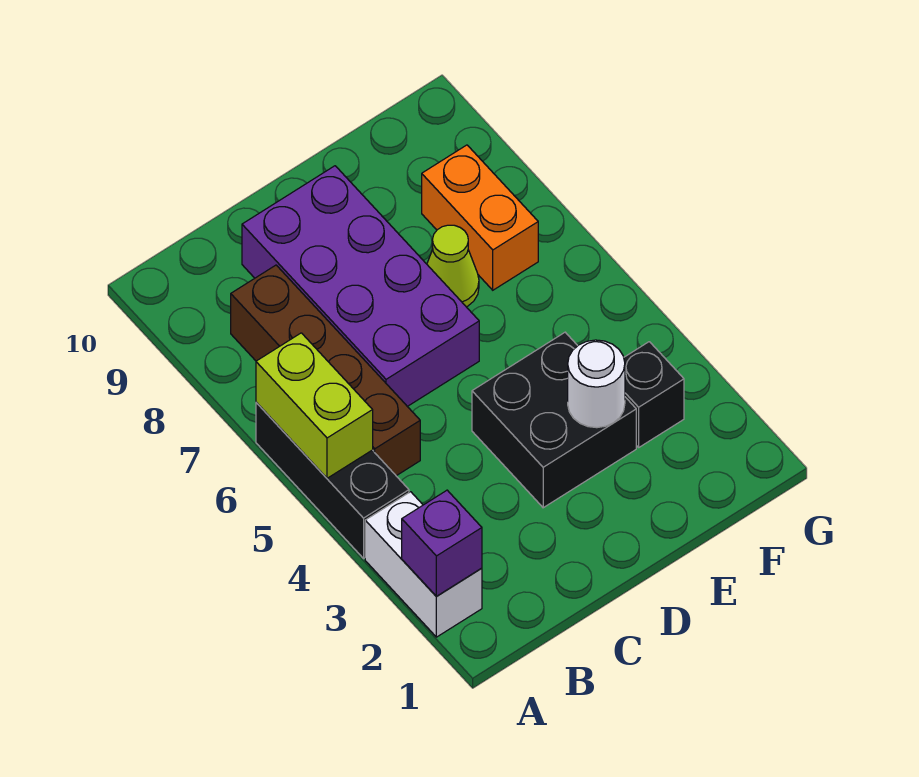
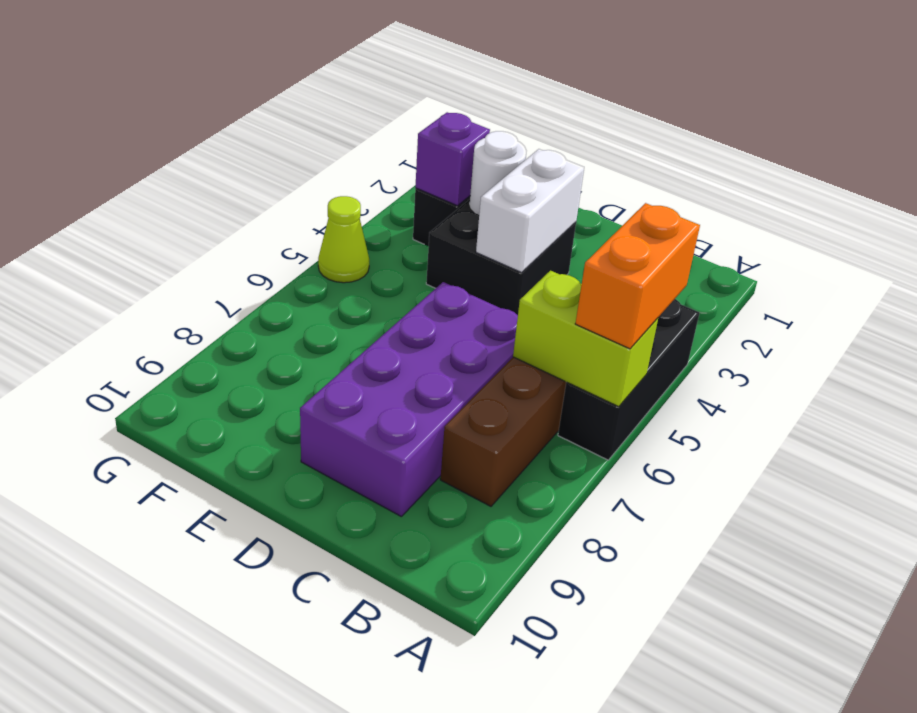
white 1x2 brick [365,492,482,637] -> white 1x2 brick moved to [476,149,584,273]
purple 1x1 brick [402,490,482,596] -> purple 1x1 brick moved to [415,112,490,206]
lime 1x2 brick [256,333,373,478] -> lime 1x2 brick turned to [513,271,658,407]
lime 1x1 cone [427,225,479,307] -> lime 1x1 cone moved to [318,196,369,283]
orange 1x2 brick [422,145,538,290] -> orange 1x2 brick moved to [575,203,700,349]

